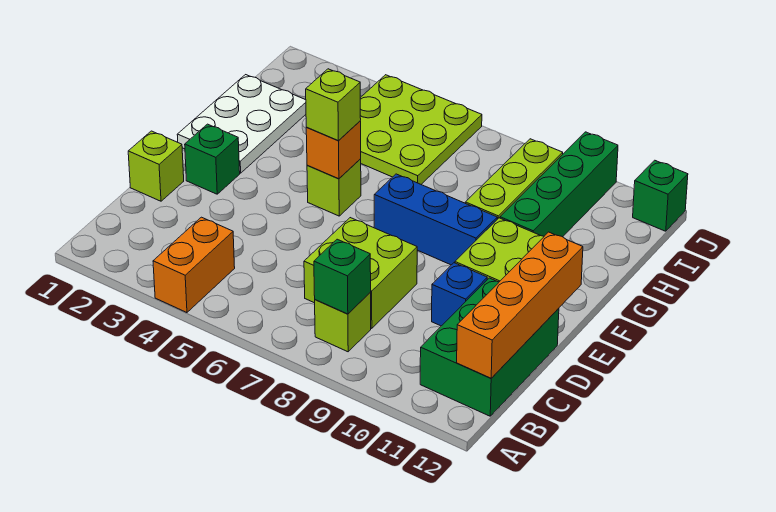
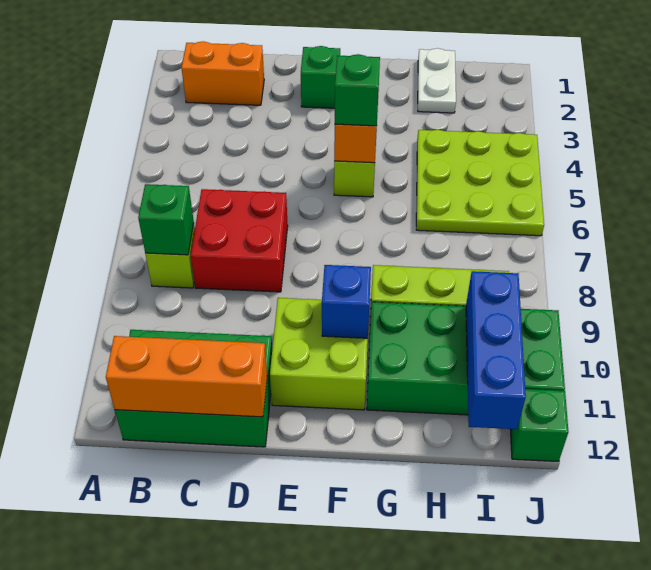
orange 1x2 brick [153,217,235,313] -> orange 1x2 brick moved to [181,41,264,105]
orange 1x4 brick [457,232,583,378] -> orange 1x3 brick [106,336,267,417]
lime 2x2 brick [304,218,417,328] -> red 2x2 brick [191,189,288,292]
lime 1x1 brick [128,131,184,201] -> none
blue 1x1 brick [432,263,487,326] -> blue 1x1 brick moved to [322,265,371,338]
white 2x3 plate [177,75,306,173] -> white 1x2 plate [418,48,456,113]
lime 1x1 brick [306,69,361,140] -> green 1x1 brick [335,54,380,126]
blue 1x3 brick [374,174,497,265] -> blue 1x3 brick moved to [466,271,526,429]
green 1x4 brick [500,132,618,237] -> green 2x4 brick [367,302,565,415]

